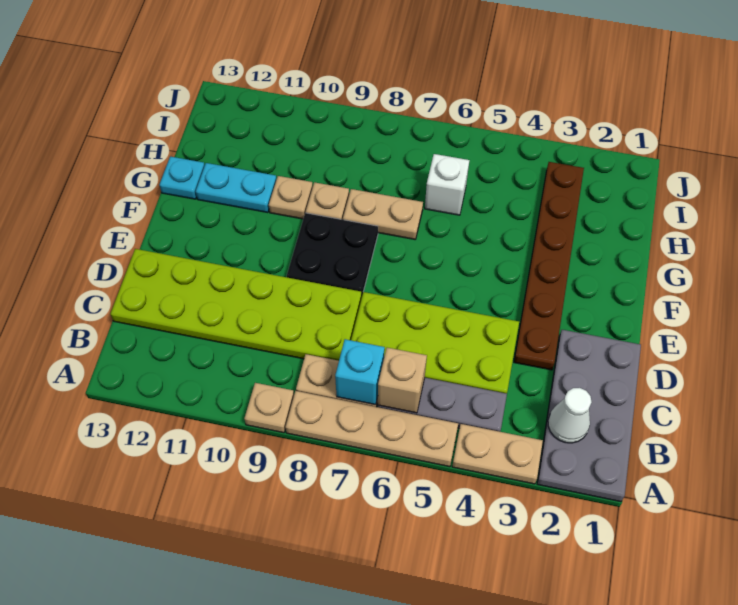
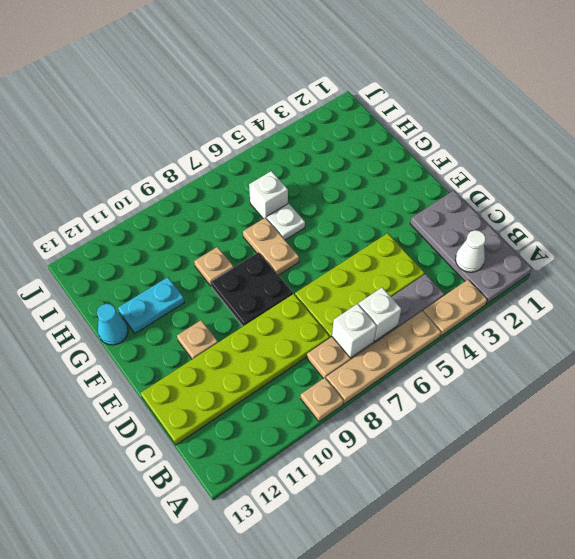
tan 1x1 brick [377,348,427,413] -> white 1x1 brick [358,287,401,341]
cyan 1x1 brick [335,339,385,405] -> white 1x1 brick [332,304,376,358]
brown 1x6 plate [514,162,584,370] -> none
none -> white 1x1 plate [267,203,305,240]
tan 1x2 plate [343,189,423,239] -> tan 1x2 plate turned to [243,218,299,275]
tan 1x1 plate [269,176,313,219] -> tan 1x1 plate moved to [177,320,218,359]
cyan 1x1 plate [159,157,205,199] -> cyan 1x1 cone [97,304,128,345]

